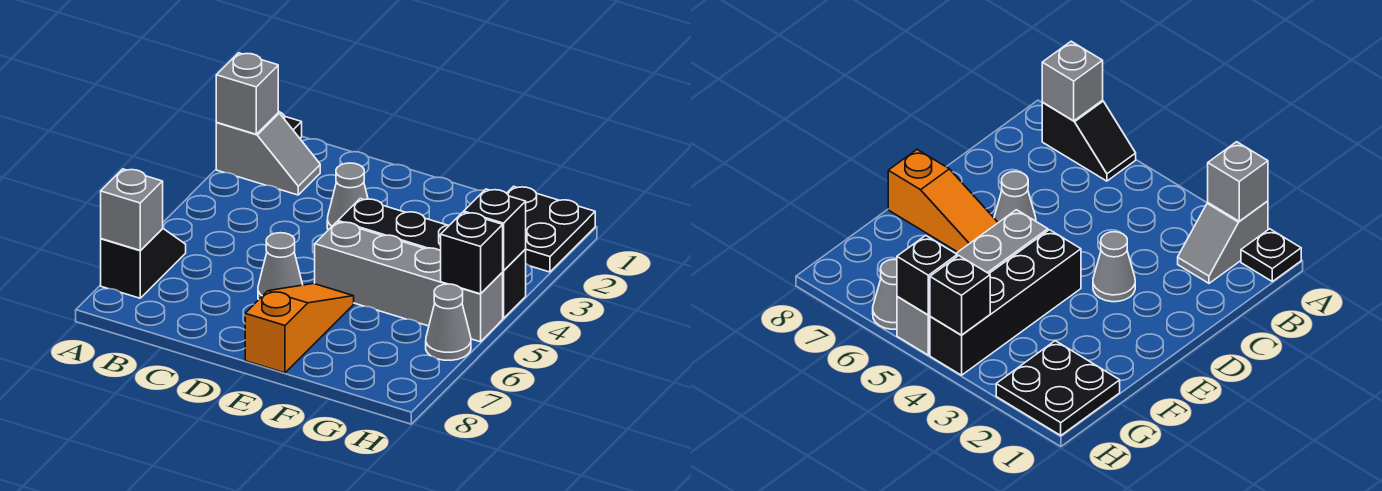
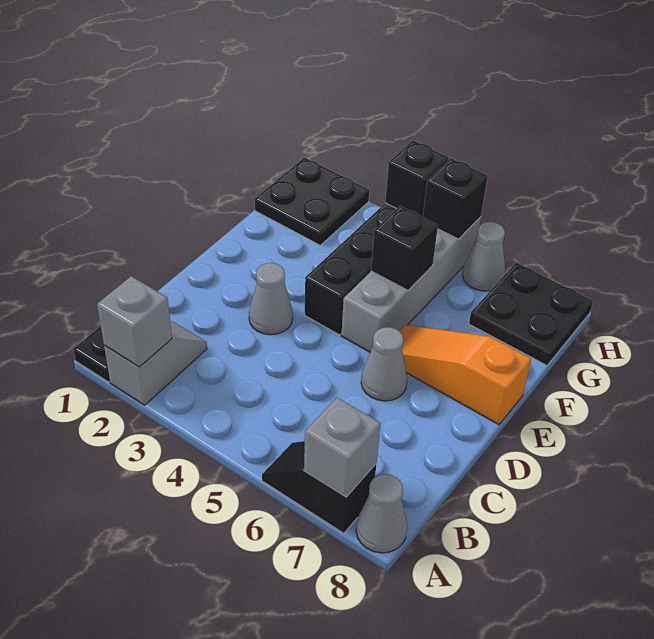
none -> grey 1x1 cone [356,474,408,553]
none -> black 1x1 brick [371,206,438,290]
none -> black 2x2 plate [469,263,593,365]

